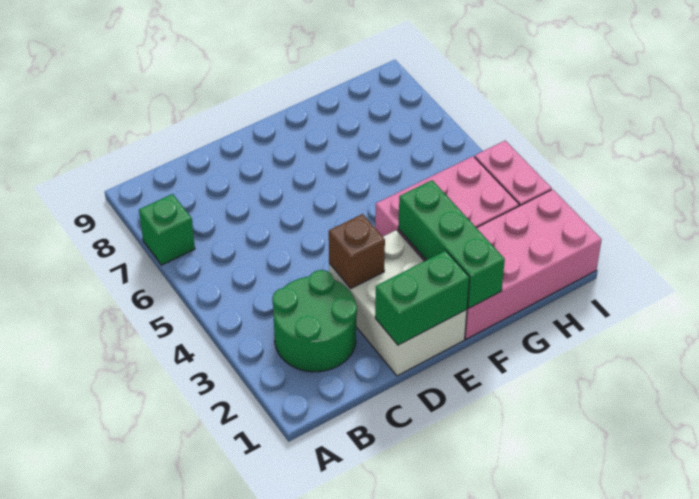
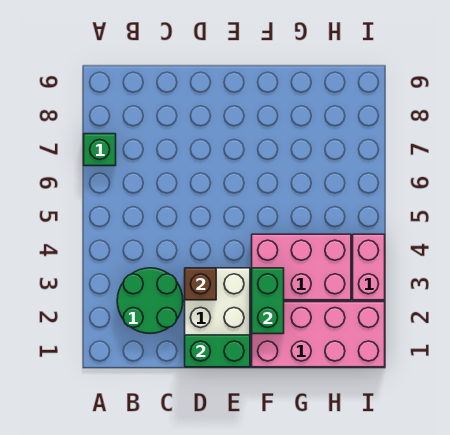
green 1x3 brick [398,180,505,308] -> green 1x2 brick [252,268,284,334]

